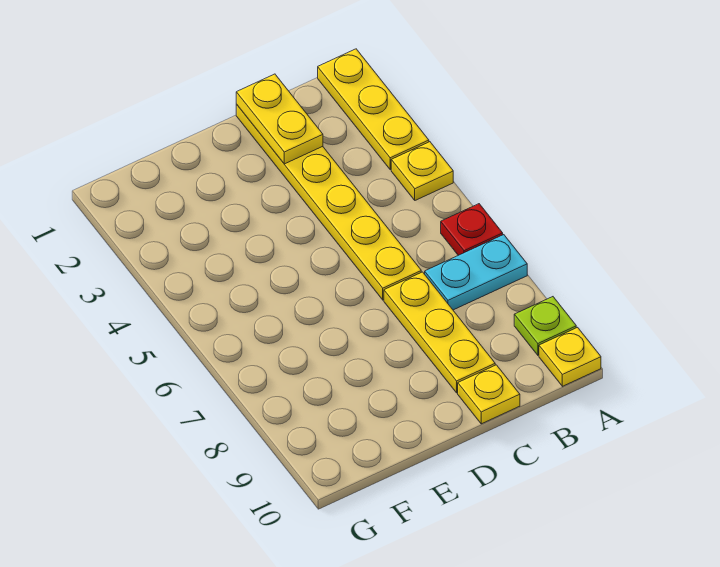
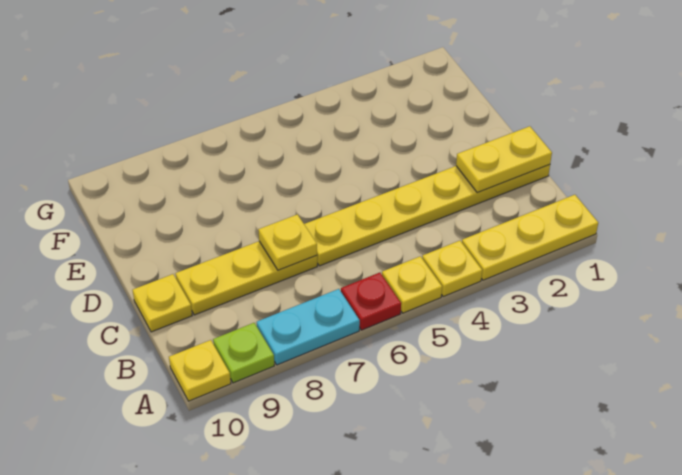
none -> yellow 1x1 plate [382,256,442,313]
cyan 1x2 plate [425,235,527,310] -> cyan 1x2 plate turned to [257,289,360,365]
none -> yellow 1x1 plate [258,214,317,270]

